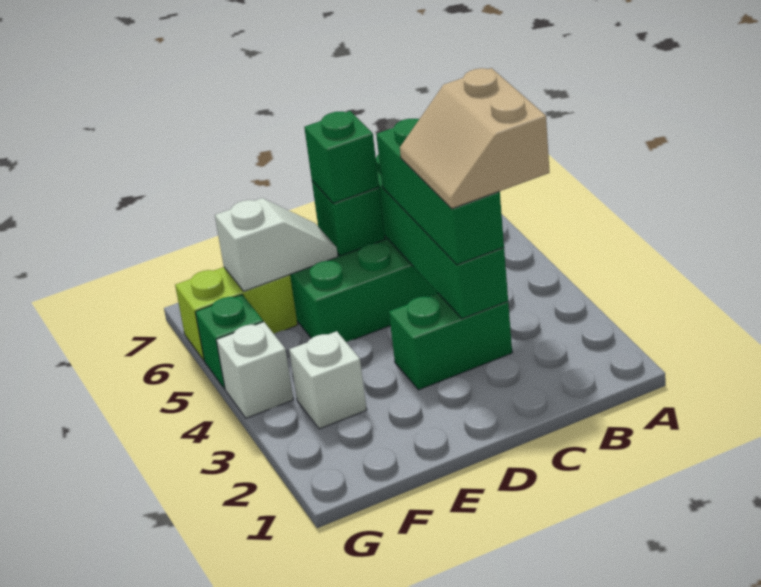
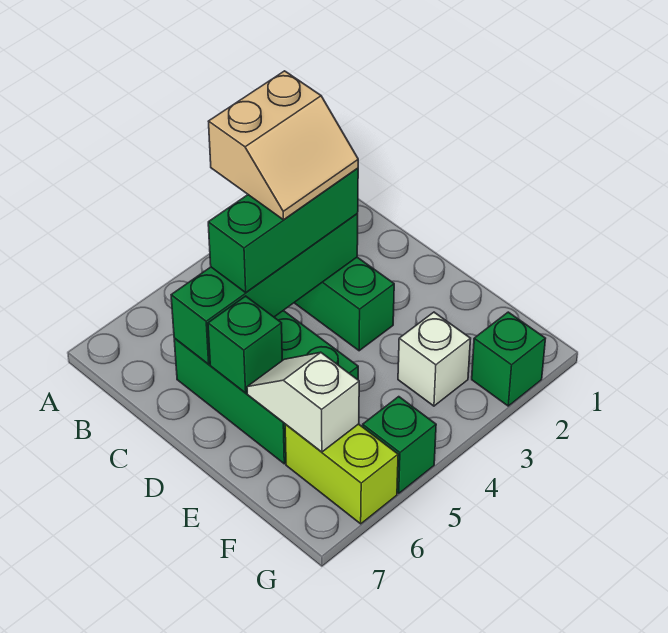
green 1x1 brick [304,111,379,203] -> green 1x1 brick moved to [472,312,546,406]
white 1x1 brick [216,322,293,418] -> none

